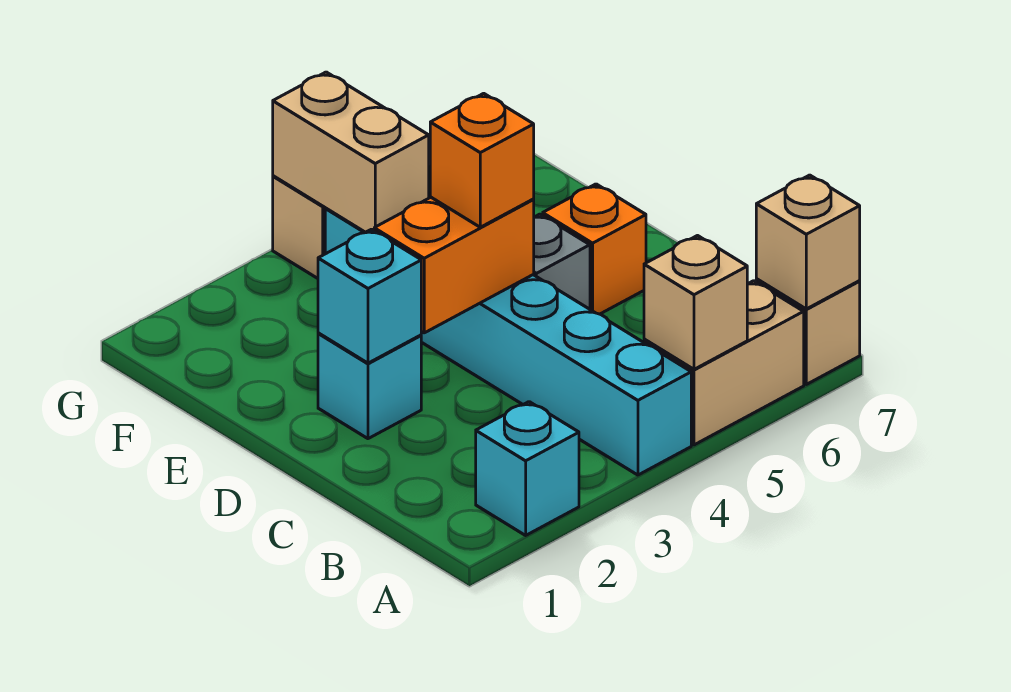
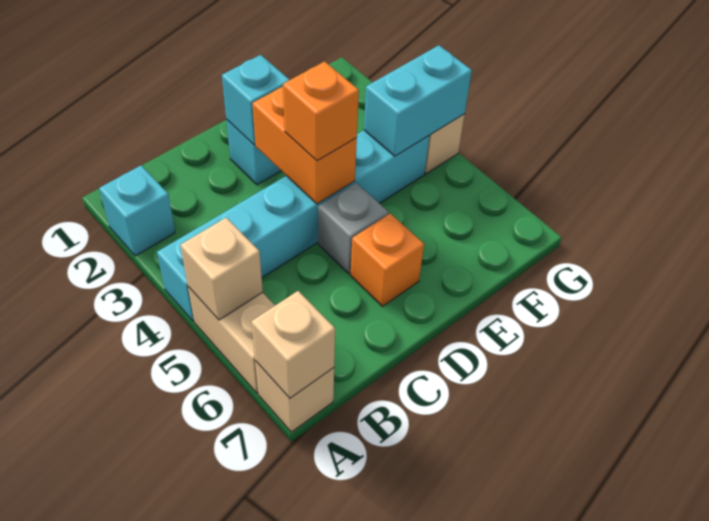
tan 1x2 brick [273,72,429,232] -> cyan 1x2 brick [364,45,472,156]

